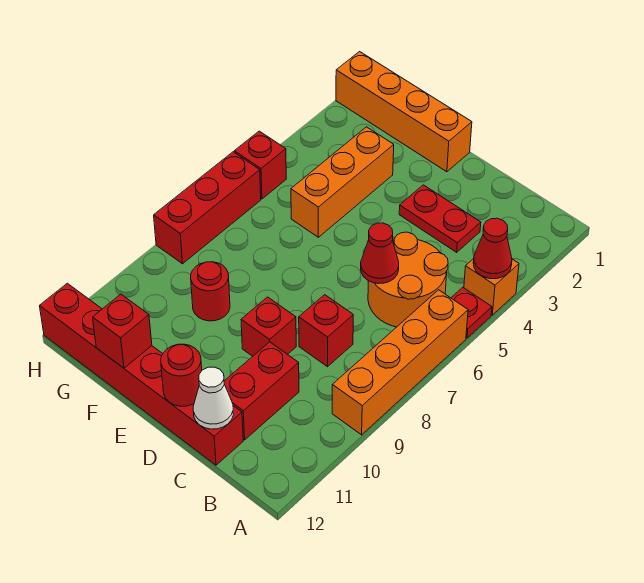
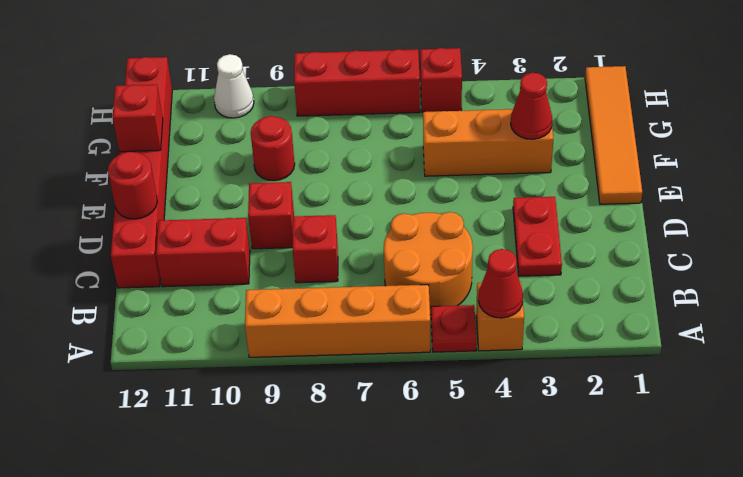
red 1x1 cone [361,223,399,284] -> red 1x1 cone moved to [511,73,552,139]
white 1x1 cone [193,367,234,429] -> white 1x1 cone moved to [214,54,254,118]
orange 1x4 brick [336,52,472,172] -> orange 1x4 tile [585,66,642,204]

